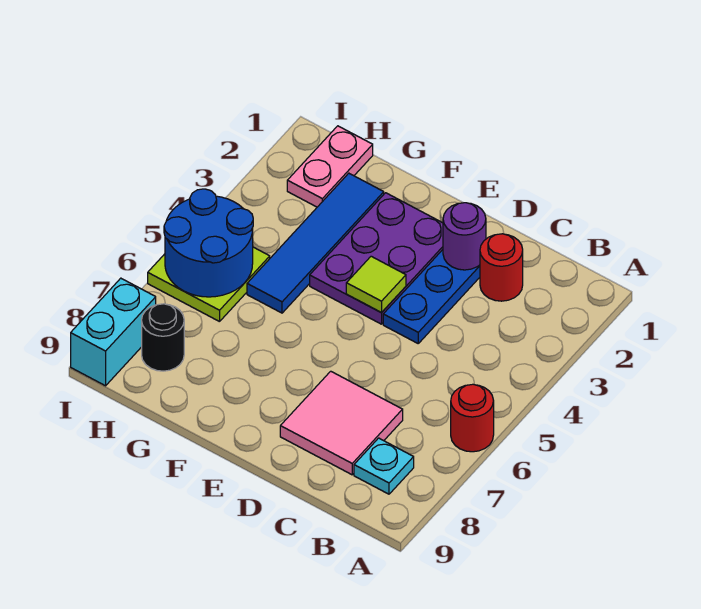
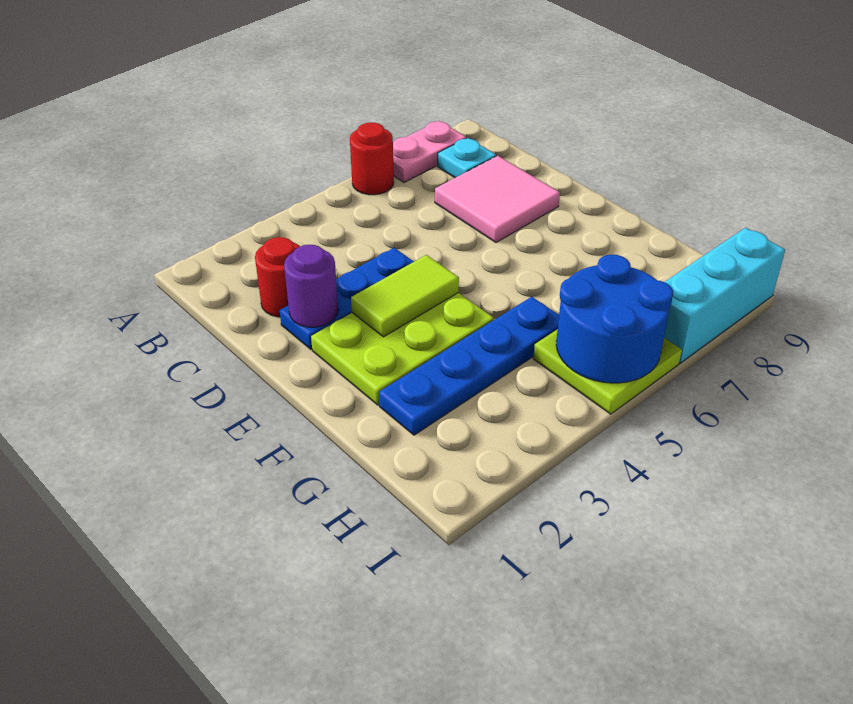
purple 2x3 plate [310,193,443,324] -> lime 2x3 plate [311,293,494,405]
lime 1x1 tile [346,256,406,313] -> lime 1x2 tile [351,255,459,337]
blue 1x4 tile [247,173,384,313] -> blue 1x4 plate [379,297,559,435]
pink 1x2 plate [287,126,373,207] -> pink 1x2 plate moved to [393,121,466,182]
black 1x1 round brick [142,304,184,371] -> none
cyan 1x2 brick [71,278,156,386] -> cyan 1x3 brick [664,228,785,363]

